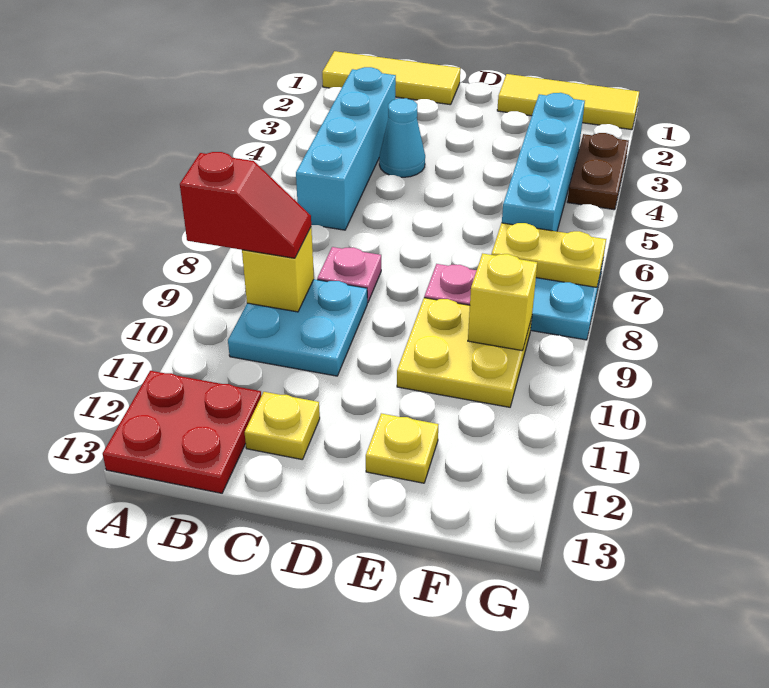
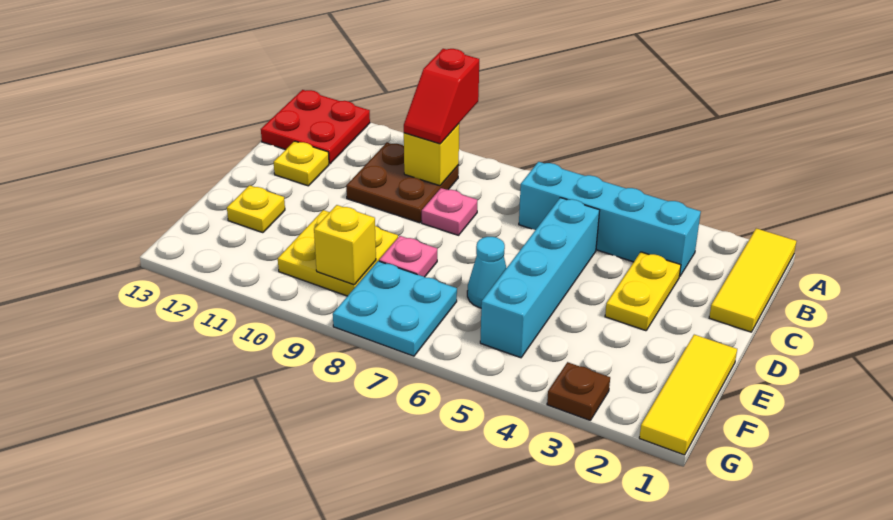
cyan 2x2 plate [228,279,367,376] -> brown 2x2 plate [346,143,459,223]
cyan 1x1 cone [379,98,425,177] -> cyan 1x1 cone moved to [467,237,506,308]
cyan 1x4 brick [502,93,585,231] -> cyan 1x4 brick turned to [480,198,600,358]
yellow 1x2 plate [491,223,606,287] -> yellow 1x2 plate moved to [605,252,681,331]
brown 1x2 plate [567,133,629,210] -> brown 1x1 plate [547,362,610,420]

